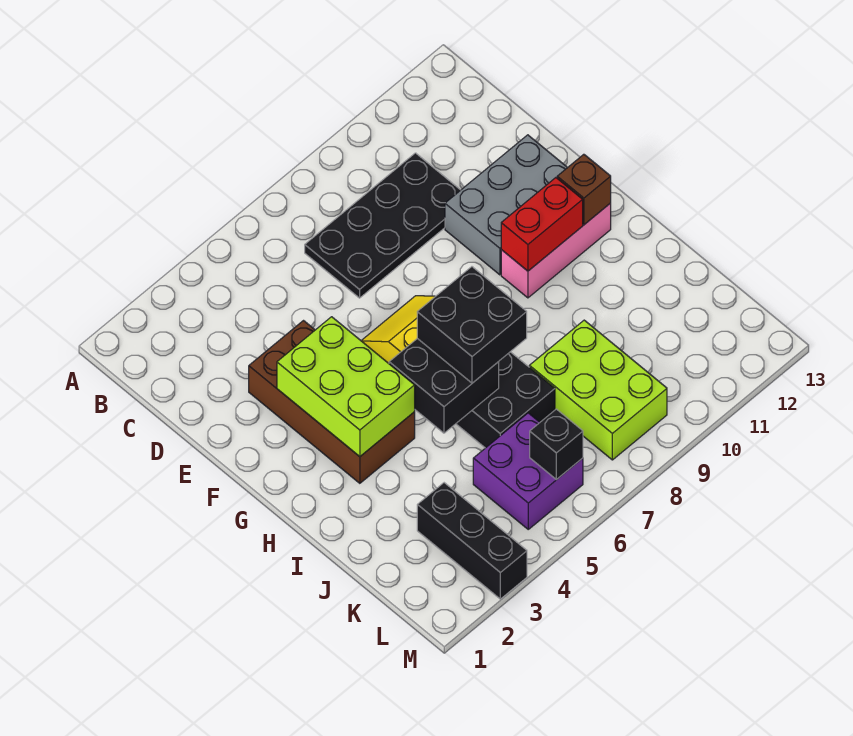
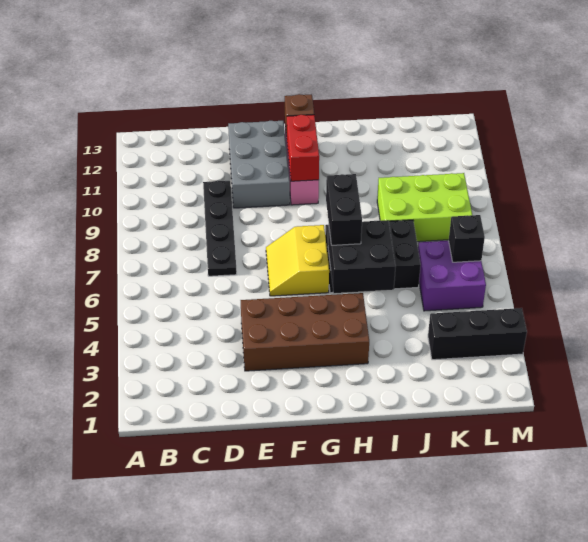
black 2x4 plate [305,153,460,298] -> black 1x4 plate [203,181,237,276]
lime 2x3 brick [277,317,415,457] -> none
black 2x2 brick [417,267,527,383] -> black 1x2 brick [326,174,362,245]

